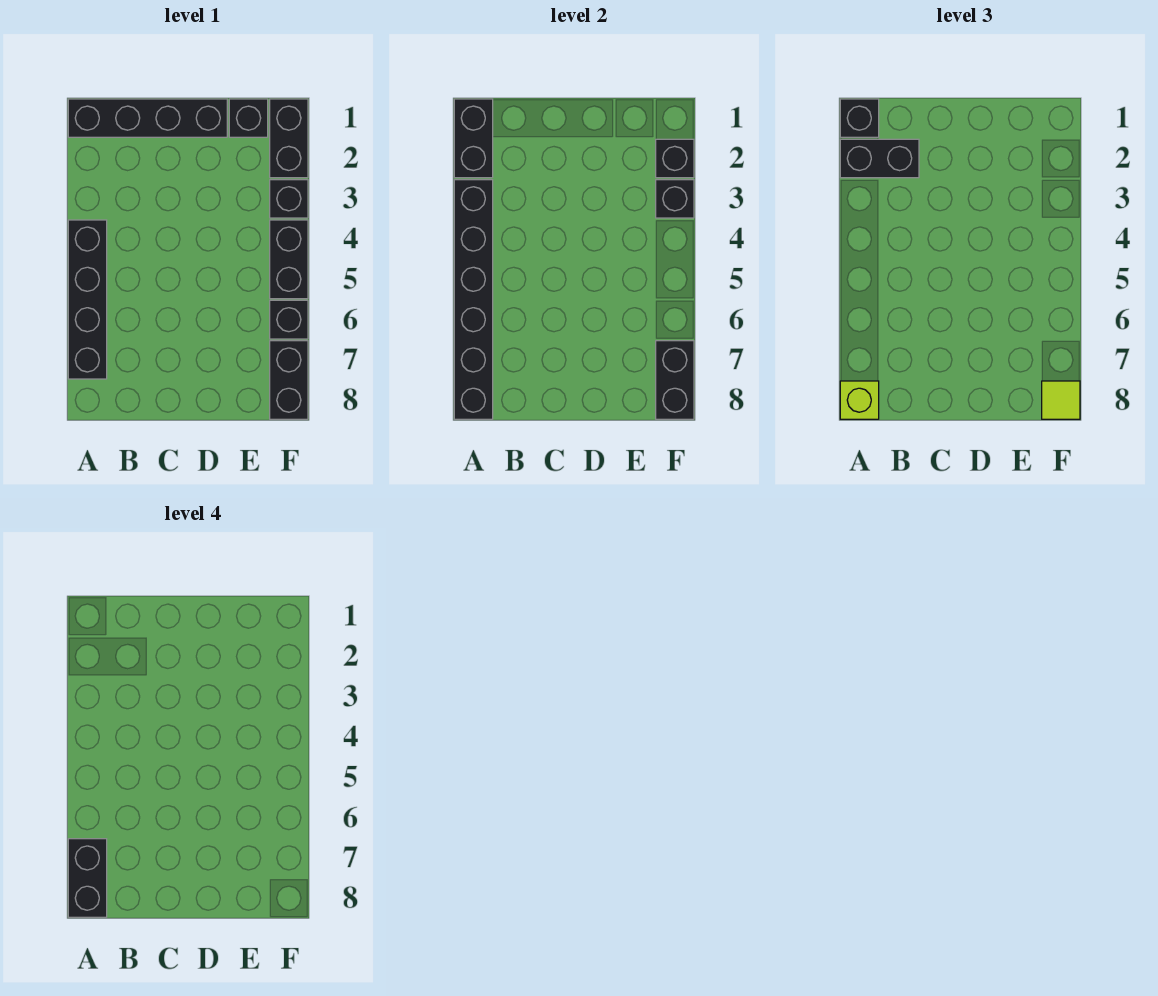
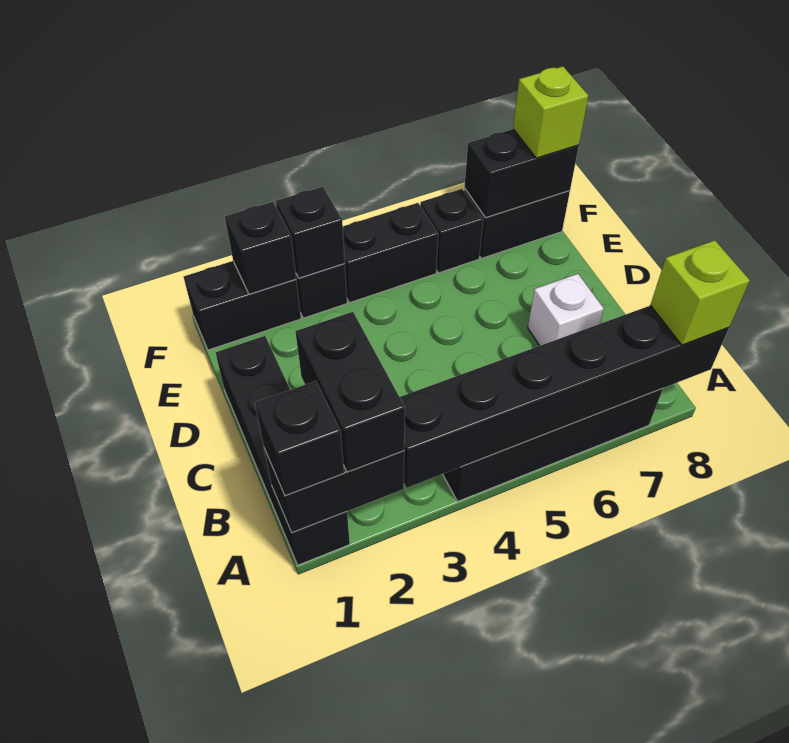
black 1x2 brick [68,839,107,917] -> none
none -> white 1x1 brick [528,274,604,346]
black 1x1 brick [229,99,268,137] -> none
lime 1x1 tile [1042,381,1080,419] -> lime 1x1 brick [513,66,588,158]

